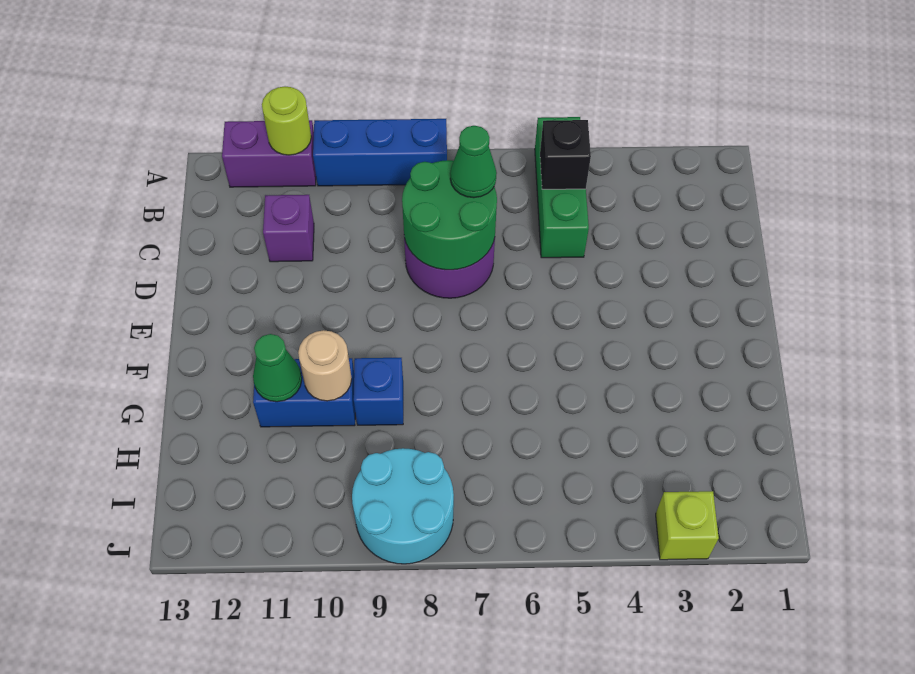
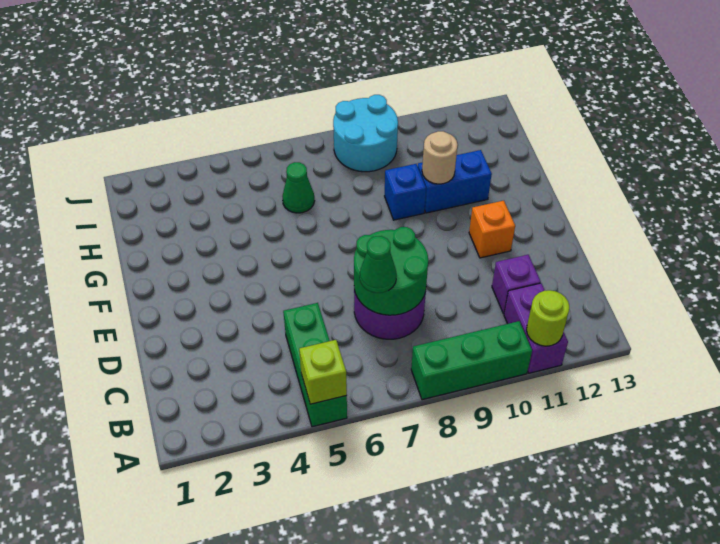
blue 1x3 brick [313,119,447,186] -> green 1x3 brick [411,321,532,400]
purple 1x2 brick [222,120,316,187] -> purple 1x2 brick turned to [504,283,568,373]
black 1x1 brick [540,120,591,189] -> none
none -> orange 1x1 brick [469,201,515,258]
green 1x1 cone [253,334,302,402] -> green 1x1 cone moved to [282,162,314,213]
lime 1x1 brick [656,491,719,560] -> lime 1x1 brick moved to [299,340,347,404]

